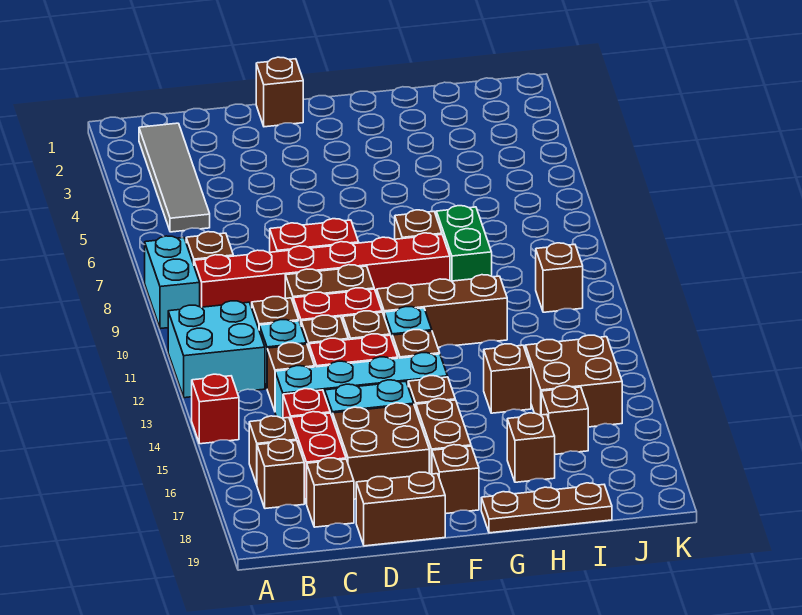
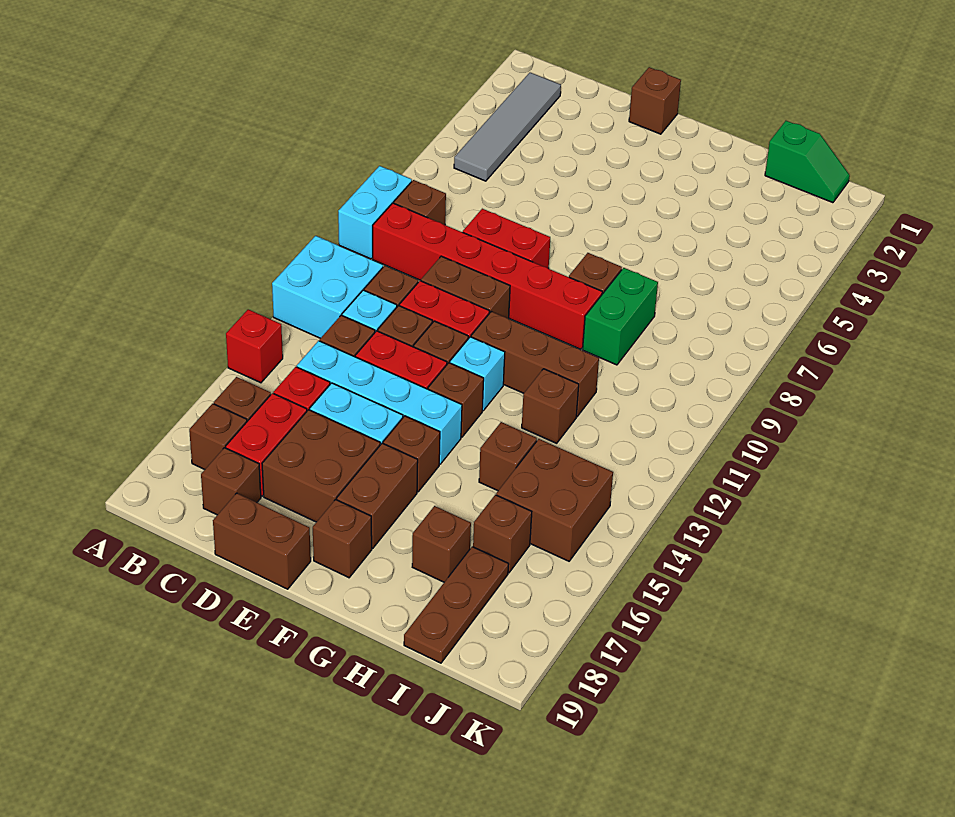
brown 1x3 plate [481,483,612,533] -> brown 1x3 plate turned to [404,547,509,663]
none -> green 1x2 slope [765,121,850,203]
brown 1x1 brick [536,243,583,312] -> brown 1x1 brick moved to [522,369,579,443]

